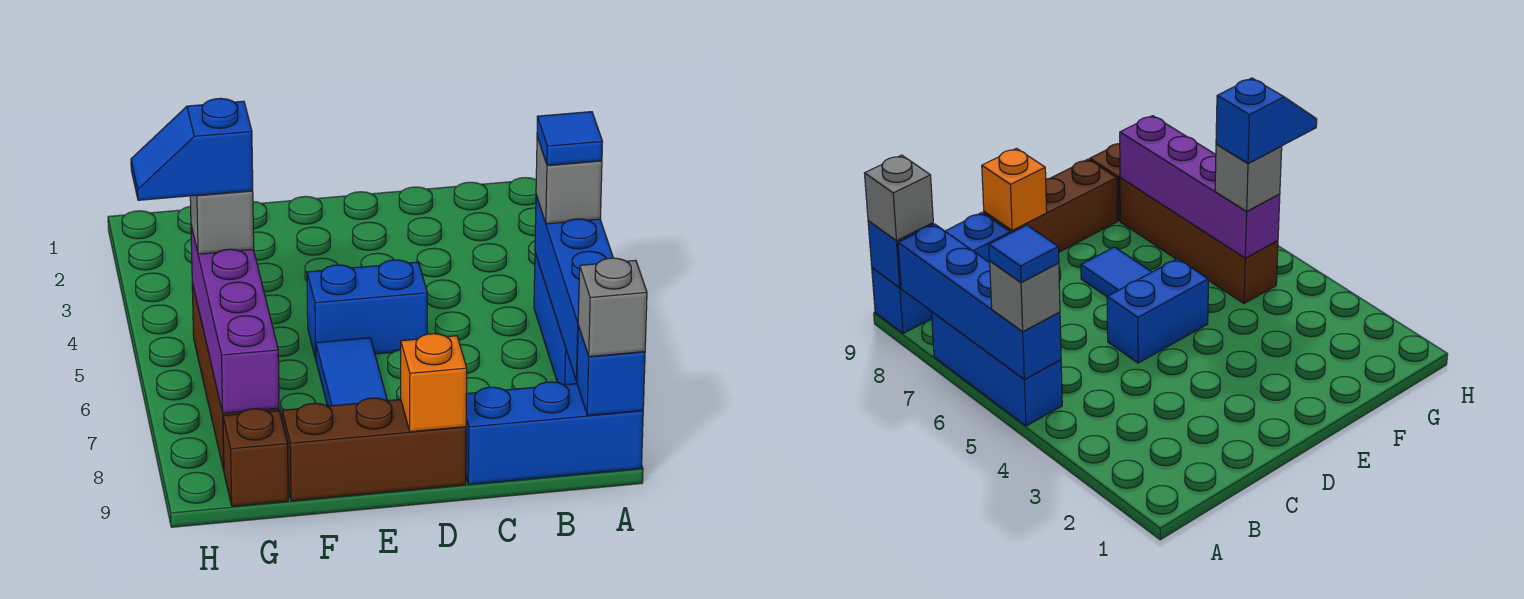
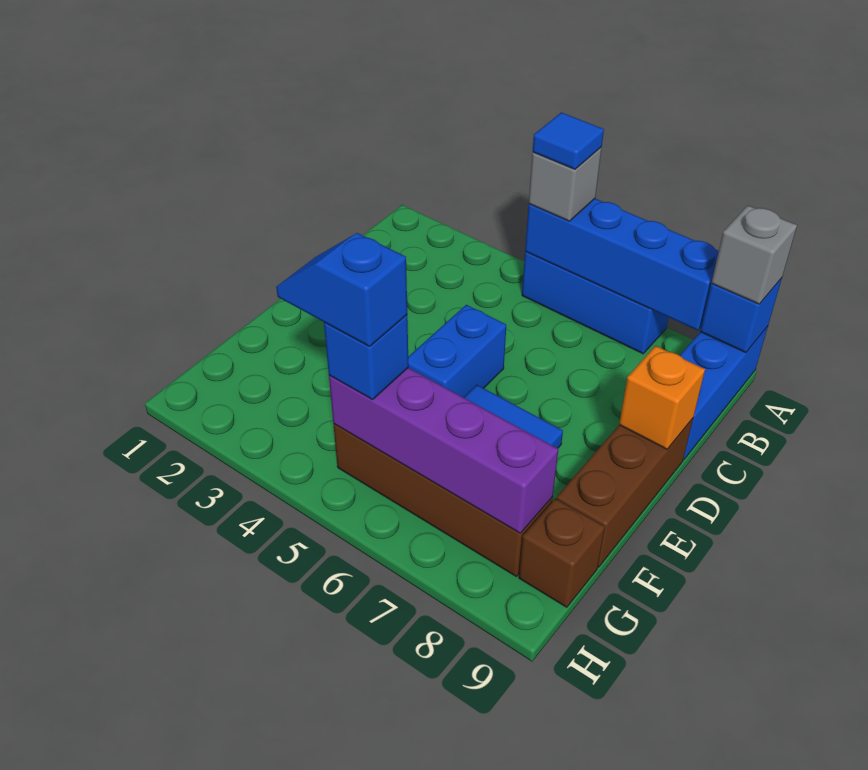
grey 1x1 brick [190,191,254,254] -> blue 1x1 brick [324,315,409,400]
blue 1x2 slope [131,98,253,200] -> blue 1x2 slope turned to [276,233,407,347]

